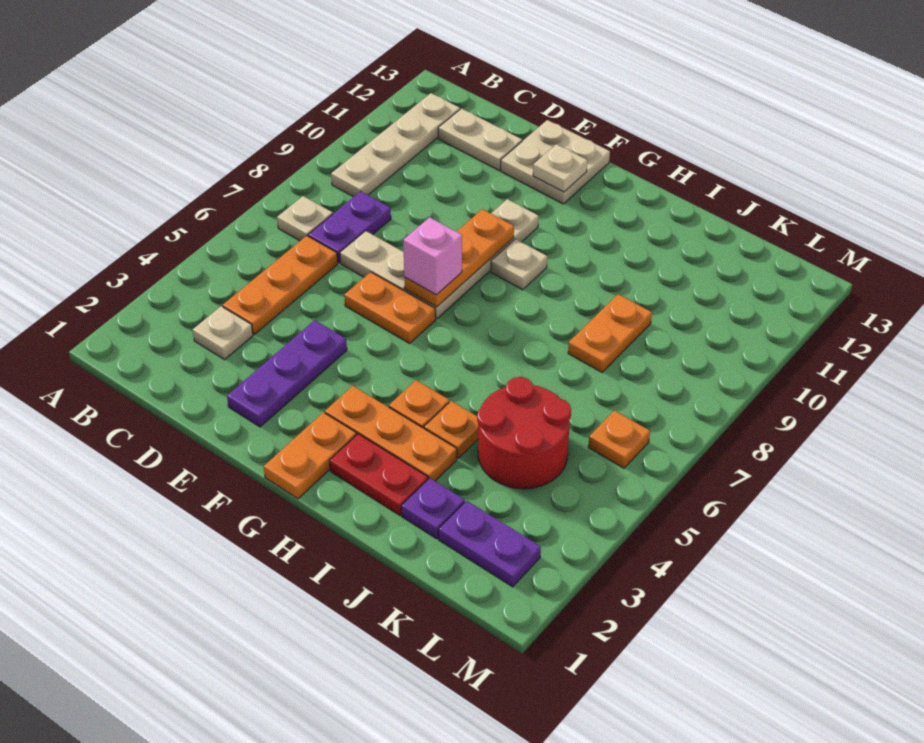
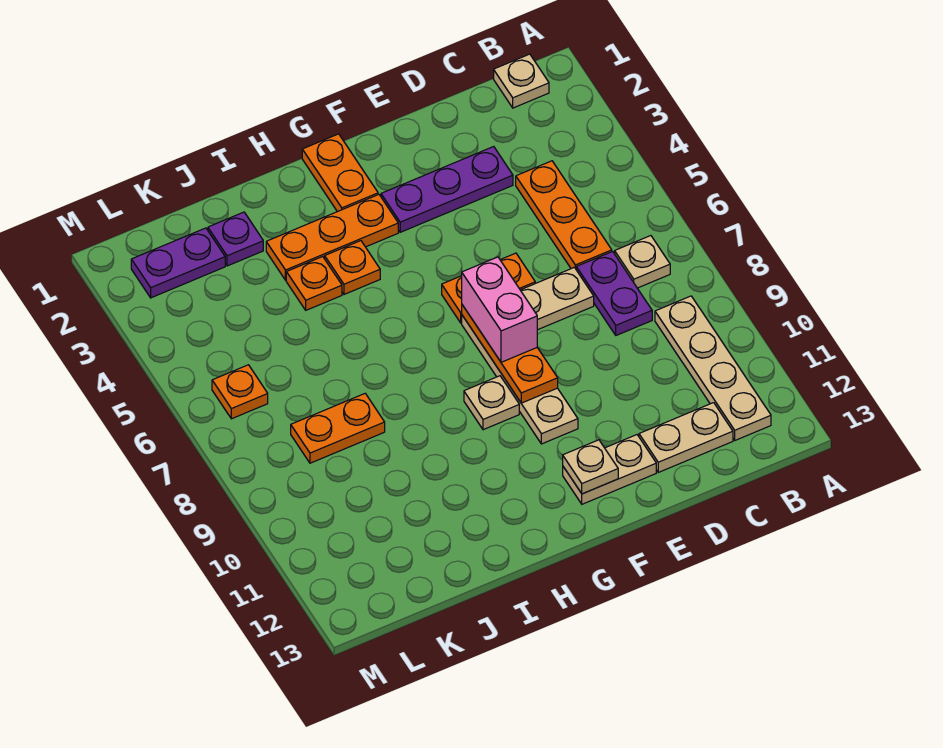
tan 1x1 plate [193,306,253,360] -> tan 1x1 plate moved to [494,54,549,108]
purple 1x3 plate [227,320,347,427] -> purple 1x3 plate turned to [381,147,513,232]
tan 2x2 plate [501,120,610,204] -> tan 1x2 plate [563,435,656,504]
pink 1x1 brick [403,217,462,295] -> pink 1x2 brick [462,257,537,362]
red 1x2 plate [329,434,428,515] -> none
red 2x2 round brick [477,377,571,489] -> none
orange 1x2 plate [568,294,652,372] -> orange 1x2 plate turned to [291,394,385,463]

